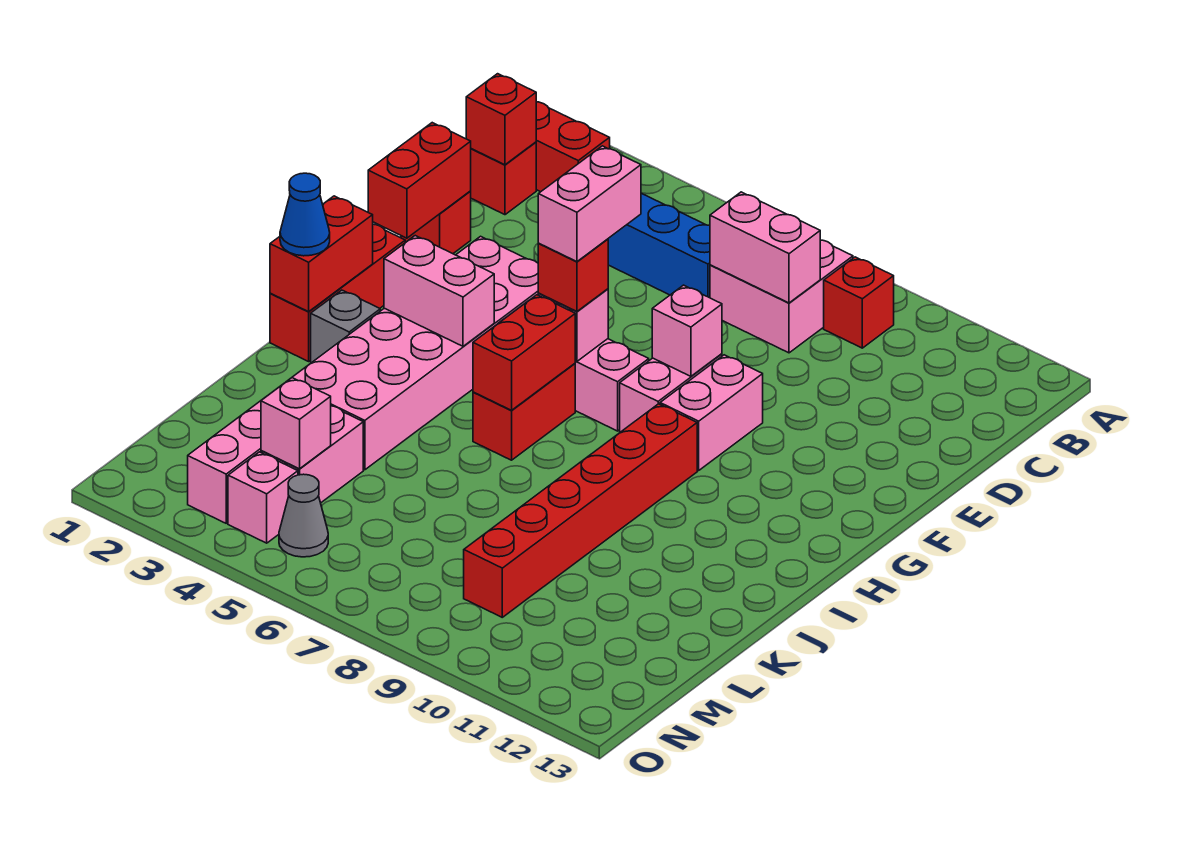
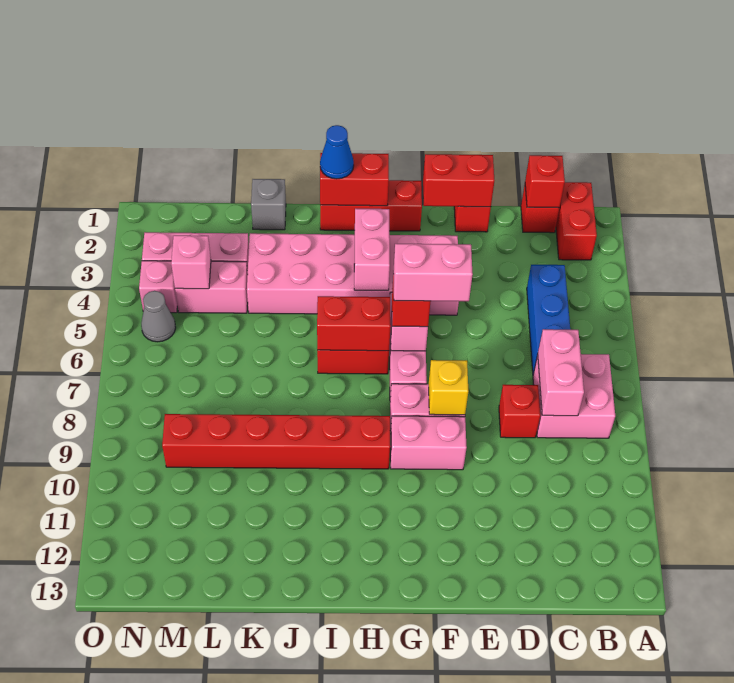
red 1x1 brick [824,257,894,348] -> red 1x1 brick moved to [499,385,540,438]
pink 1x1 brick [652,285,722,376] -> yellow 1x1 brick [429,360,468,415]
grey 1x1 brick [311,290,380,363] -> grey 1x1 brick moved to [251,179,286,230]

